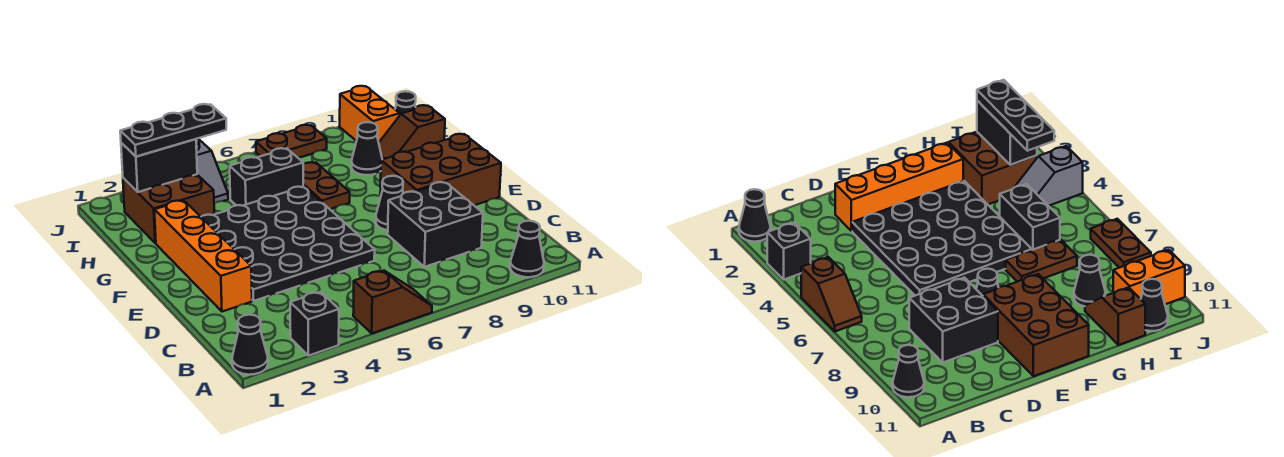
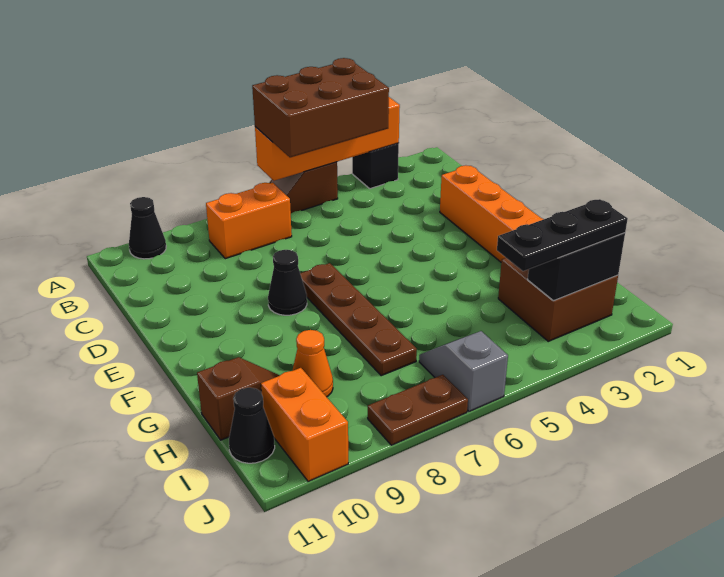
black 1x1 cone [232,315,268,375] -> none
none -> orange 1x4 brick [255,97,400,181]
none -> orange 1x2 brick [206,183,292,259]
black 2x2 brick [388,182,483,267] -> none
black 4x4 plate [201,186,375,301] -> none
brown 2x3 brick [380,134,501,205] -> brown 2x3 brick moved to [252,58,389,157]
brown 1x2 plate [303,162,350,209] -> brown 1x4 plate [300,263,417,376]
black 1x2 brick [230,148,303,206] -> none
black 1x1 cone [352,122,382,175] -> orange 1x1 cone [292,330,333,397]
grey 1x2 slope [196,138,228,203] -> grey 1x2 slope moved to [419,331,508,411]

